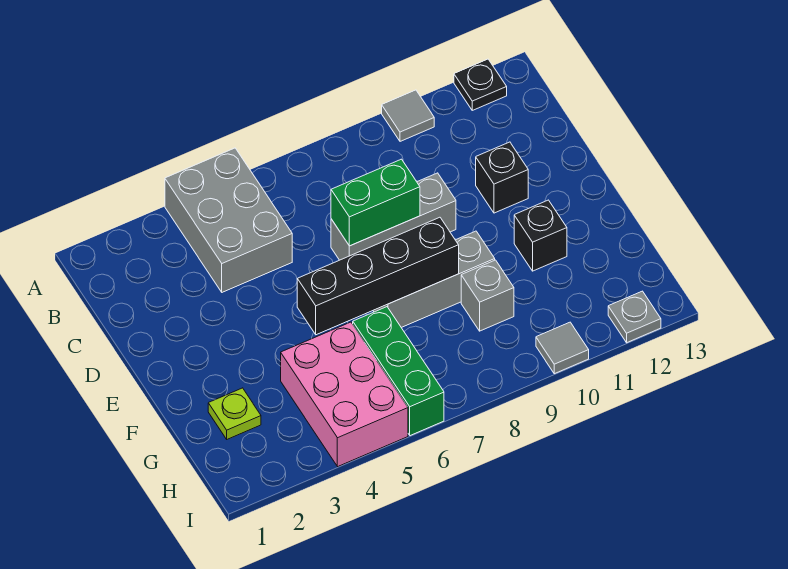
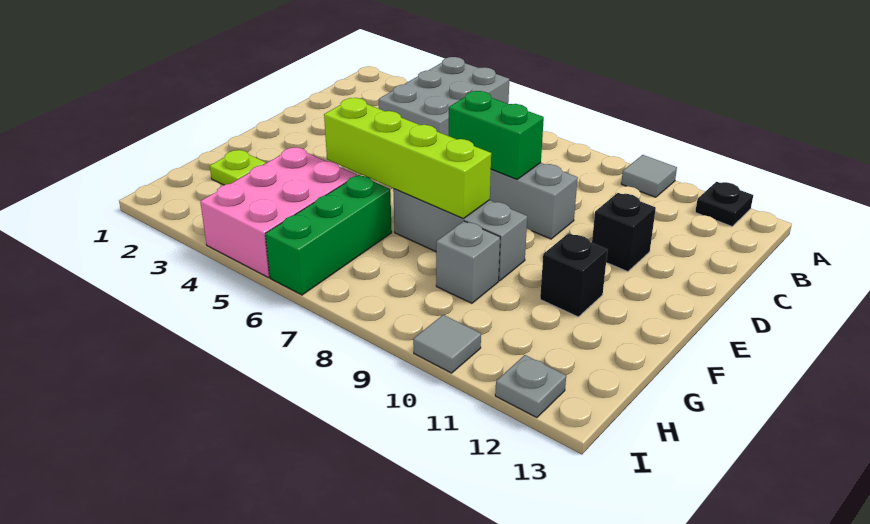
black 1x4 brick [297,217,459,335] -> lime 1x4 brick [324,98,491,219]

